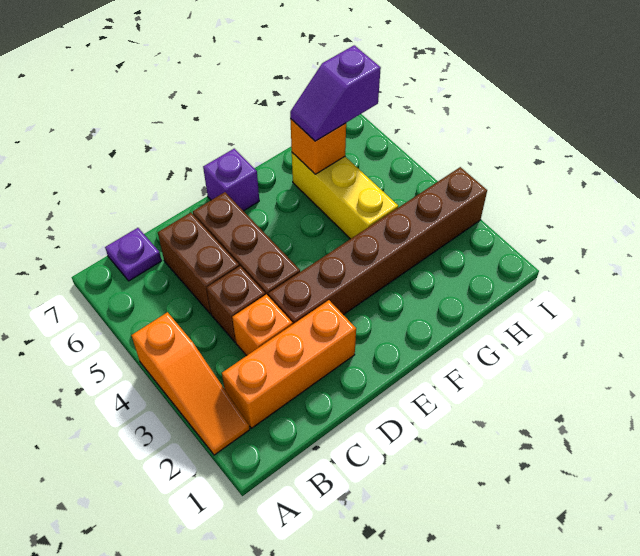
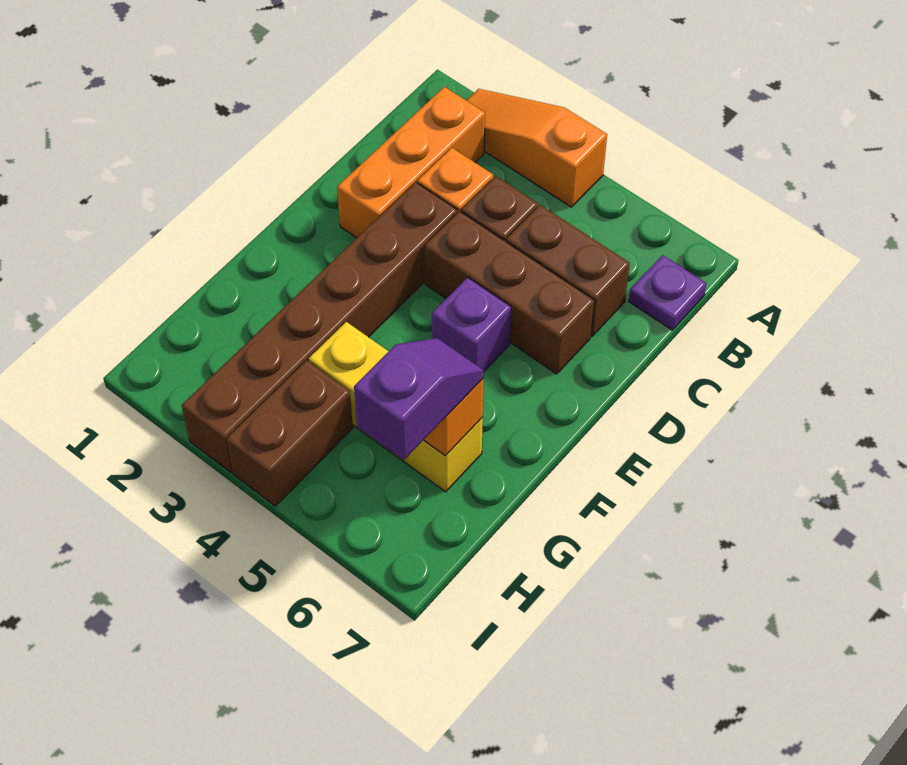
purple 1x1 brick [203,149,259,211] -> purple 1x1 brick moved to [432,277,511,371]
none -> brown 1x2 brick [227,360,353,506]

